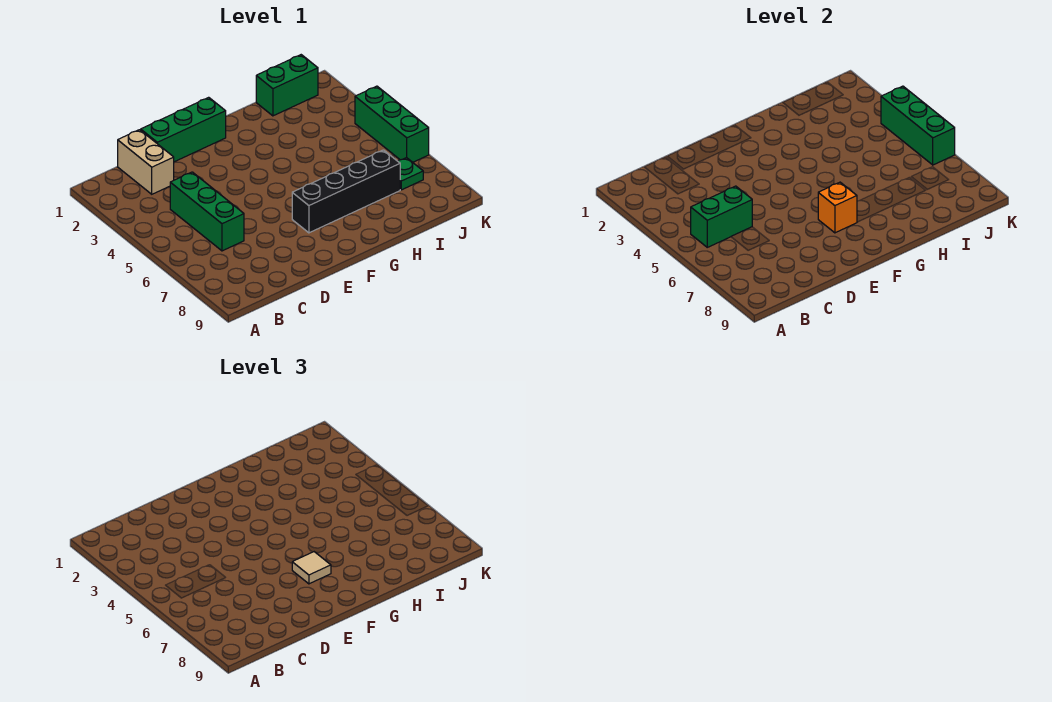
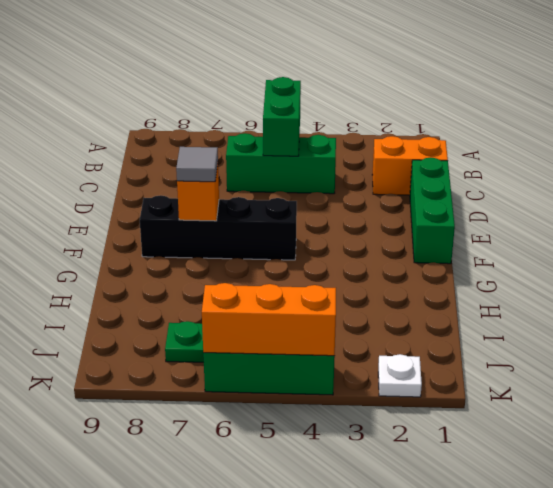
tan 1x2 brick [118,130,174,194] -> orange 1x2 brick [372,136,448,195]
black 1x4 brick [292,150,400,233] -> black 1x4 brick turned to [140,195,297,260]
tan 1x1 tile [292,552,331,584] -> grey 1x1 tile [176,147,218,182]
green 1x2 brick [256,55,318,116] -> none
none -> white 1x1 plate [378,354,422,397]
green 1x3 brick [881,86,955,165] -> orange 1x3 brick [202,283,336,356]

